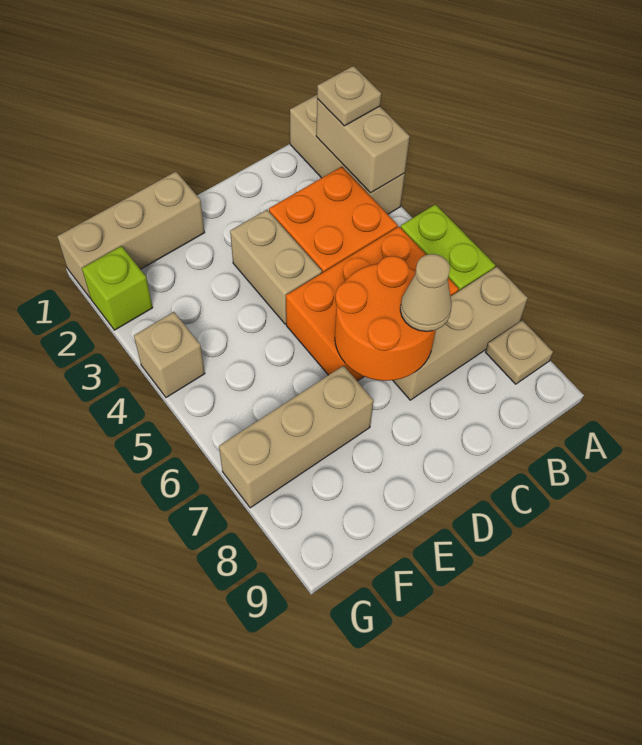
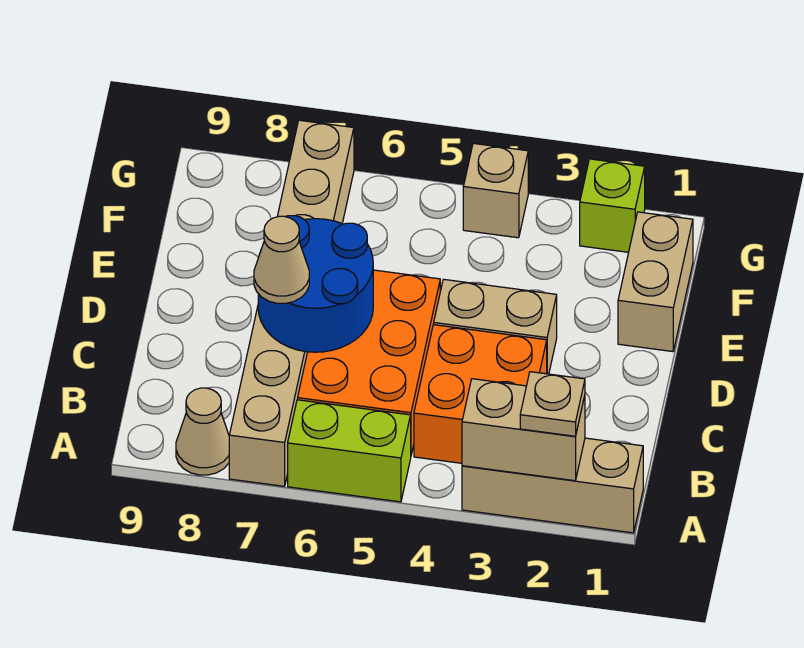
tan 1x1 plate [486,320,553,384] -> tan 1x1 cone [176,388,229,475]
orange 2x2 round brick [335,256,436,381] -> blue 2x2 round brick [258,216,373,352]
tan 1x3 brick [57,172,205,298] -> tan 1x2 brick [618,212,693,352]

